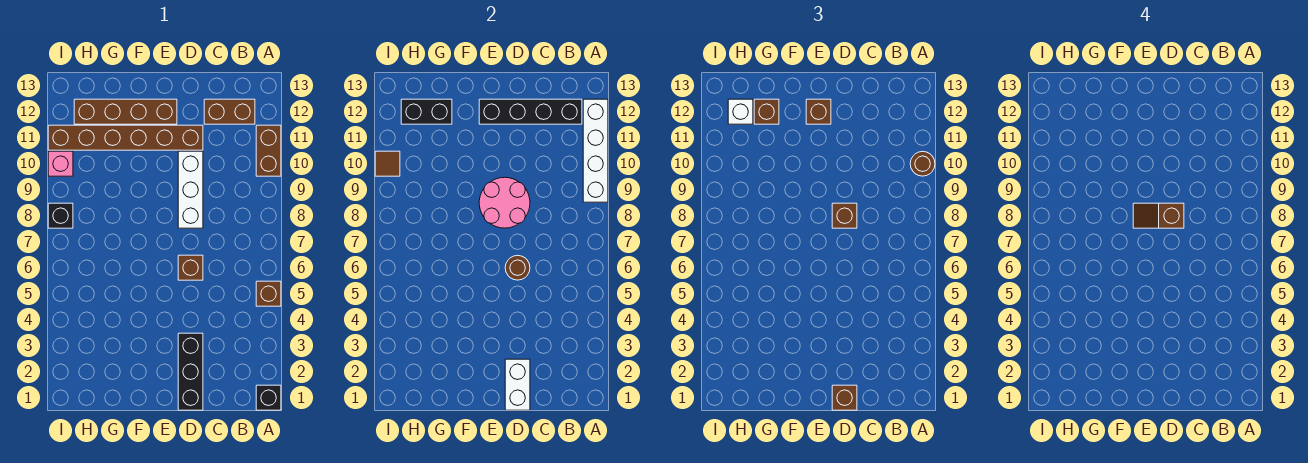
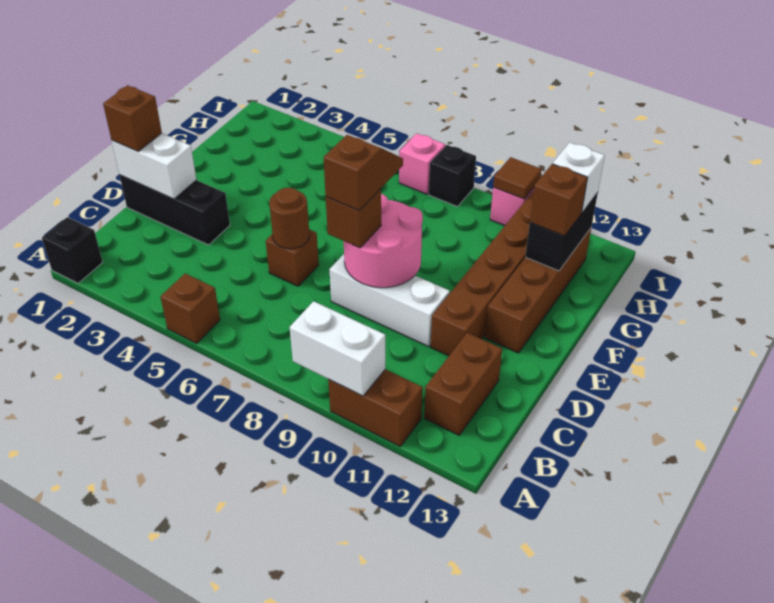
white 1x4 brick [583,99,608,202] -> white 1x2 brick [290,301,385,396]
brown 1x1 round brick [910,151,935,176] -> none
black 1x4 brick [479,99,582,124] -> none
brown 1x1 brick [806,99,831,124] -> none
none -> pink 1x1 brick [399,133,445,194]

